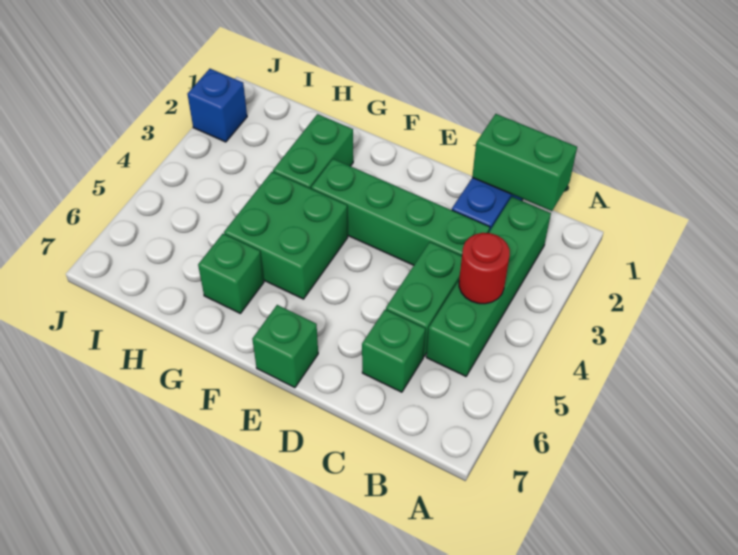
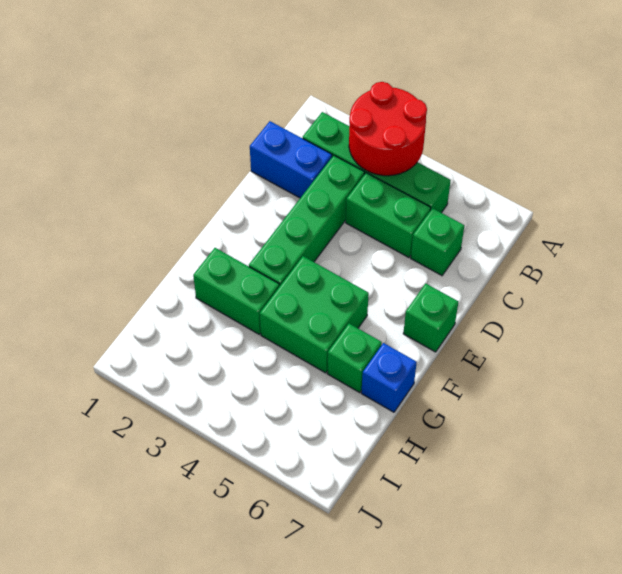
green 1x2 brick [472,114,577,211] -> none
red 1x1 round brick [459,233,510,304] -> red 2x2 round brick [349,82,427,176]
blue 1x1 brick [187,69,247,142] -> blue 1x1 brick moved to [361,343,417,412]

